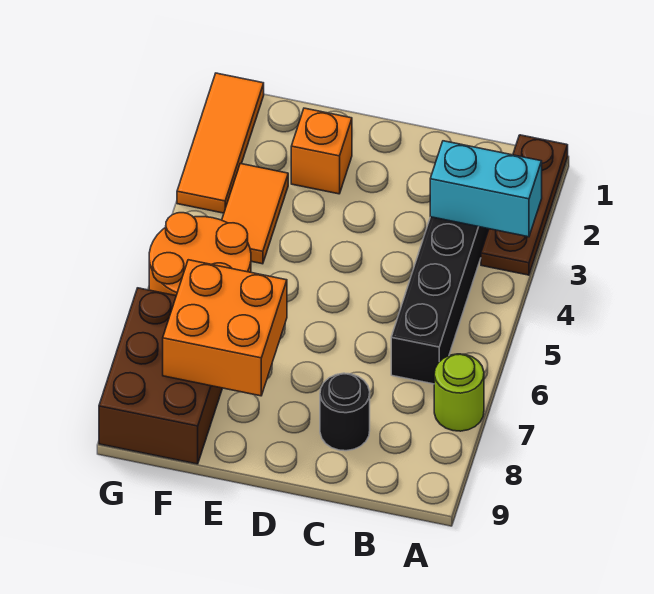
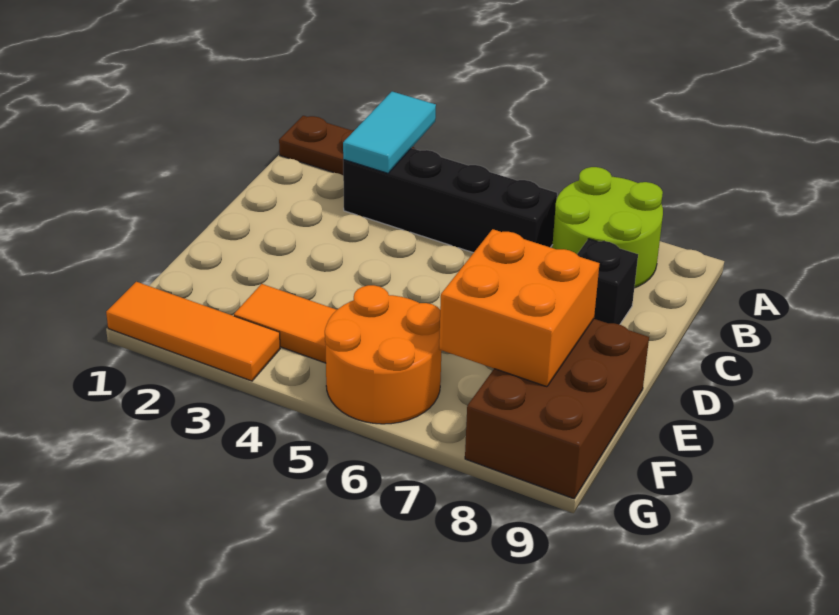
cyan 1x2 brick [430,141,542,237] -> cyan 1x2 tile [343,92,436,173]
lime 1x1 round brick [434,354,484,431] -> lime 2x2 round brick [552,167,663,288]
black 1x1 round brick [320,373,370,451] -> black 1x1 brick [577,239,638,324]
orange 1x1 brick [291,108,352,194] -> none
brown 2x3 brick [99,288,222,464] -> brown 2x3 brick turned to [465,319,649,499]

